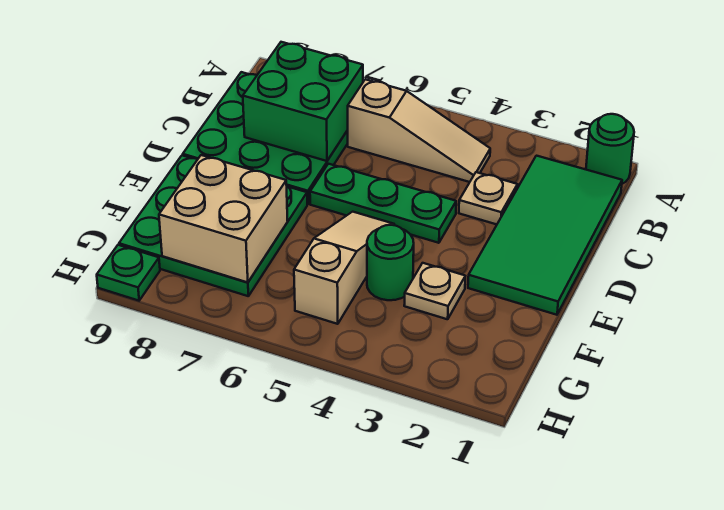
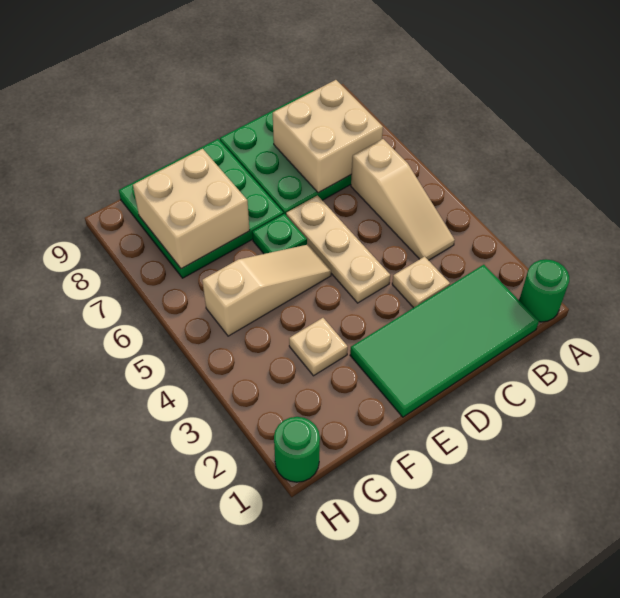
green 2x2 brick [243,42,363,161] -> tan 2x2 brick [273,80,383,193]
green 1x3 plate [310,164,456,243] -> tan 1x3 plate [286,195,390,303]
green 1x1 round brick [367,225,414,300] -> green 1x1 round brick moved to [274,417,320,482]
green 1x1 plate [97,245,160,301] -> green 1x1 plate moved to [252,214,307,254]

